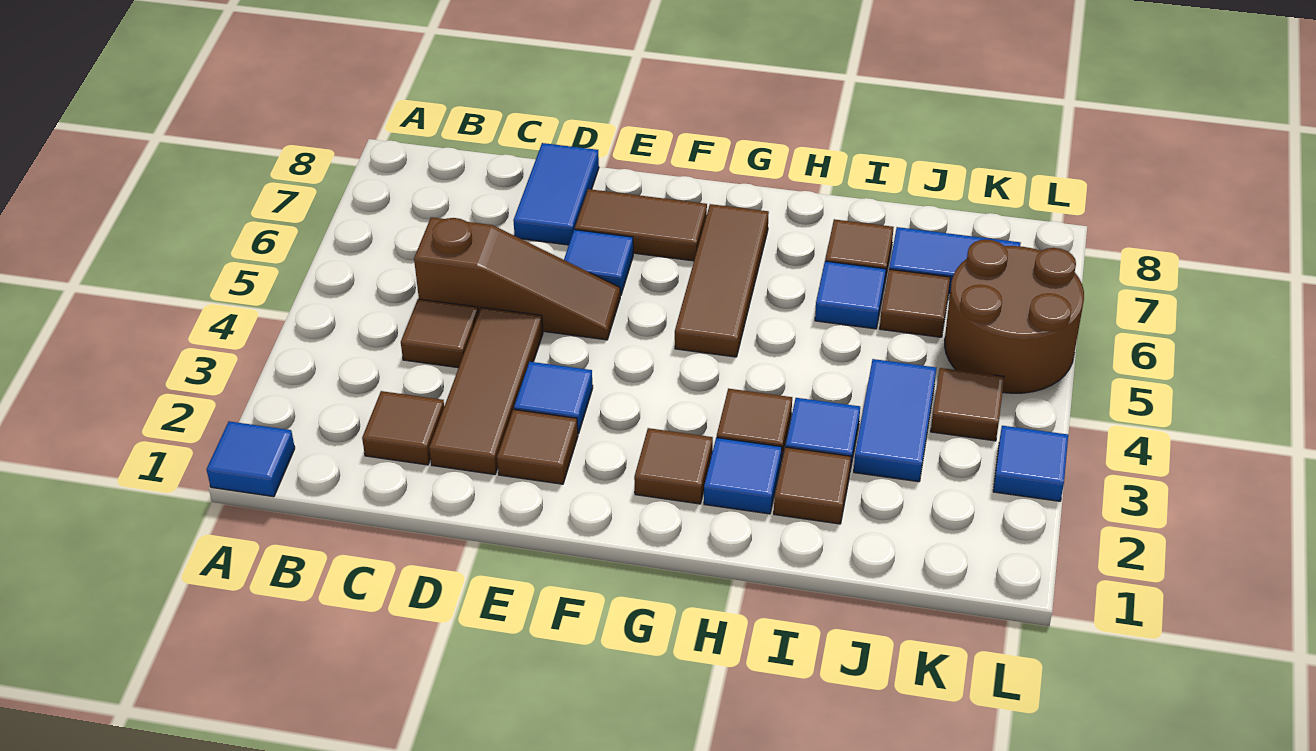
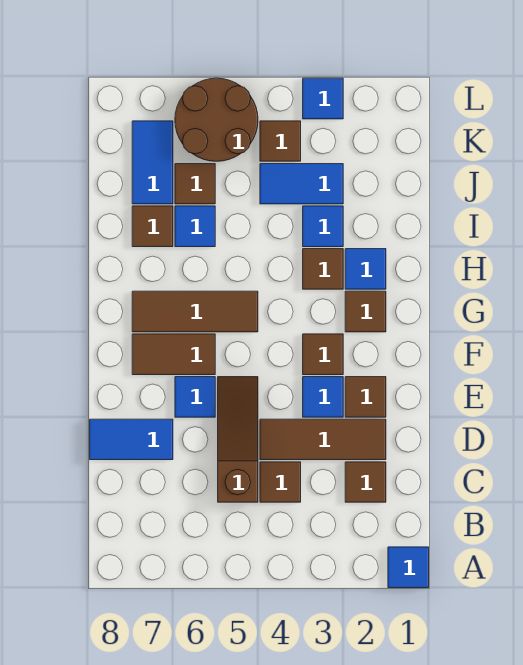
brown 1x2 tile [575,189,707,261] -> brown 1x2 tile turned to [132,334,215,375]
brown 1x1 tile [774,447,851,524] -> brown 1x1 tile moved to [303,334,343,375]

